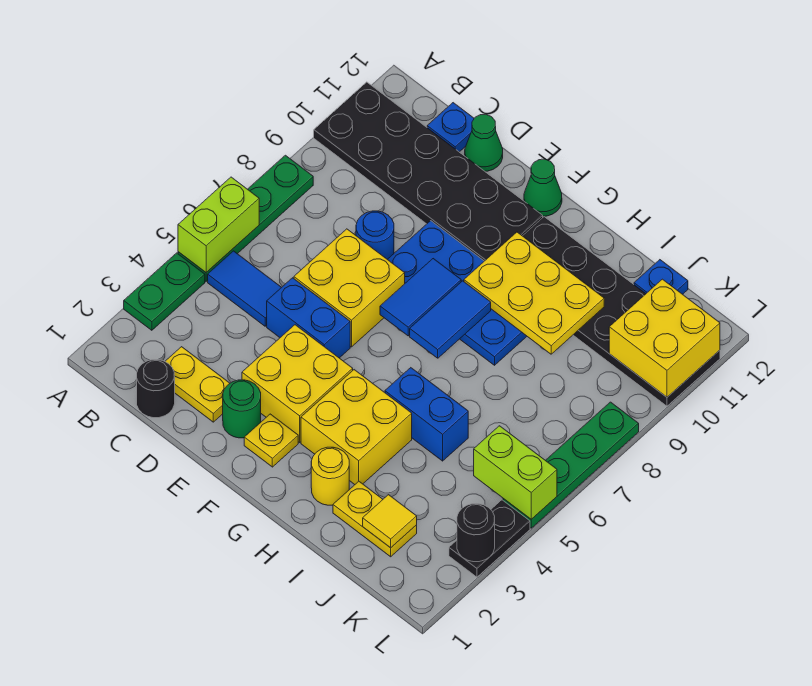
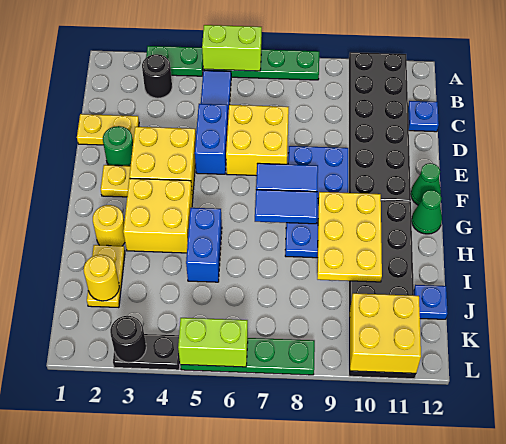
black 1x1 round brick [137,360,175,418] -> black 1x1 round brick moved to [142,54,172,98]
yellow 1x2 plate [165,347,230,422] -> yellow 1x2 plate turned to [77,114,139,145]
blue 1x1 round brick [356,211,394,259] -> none
green 1x1 cone [465,115,503,171] -> green 1x1 cone moved to [412,190,442,234]
yellow 1x1 tile [363,495,417,548] -> yellow 1x1 round brick [84,255,119,301]
lime 1x2 brick [474,426,557,519] -> lime 1x2 brick turned to [178,318,248,367]

